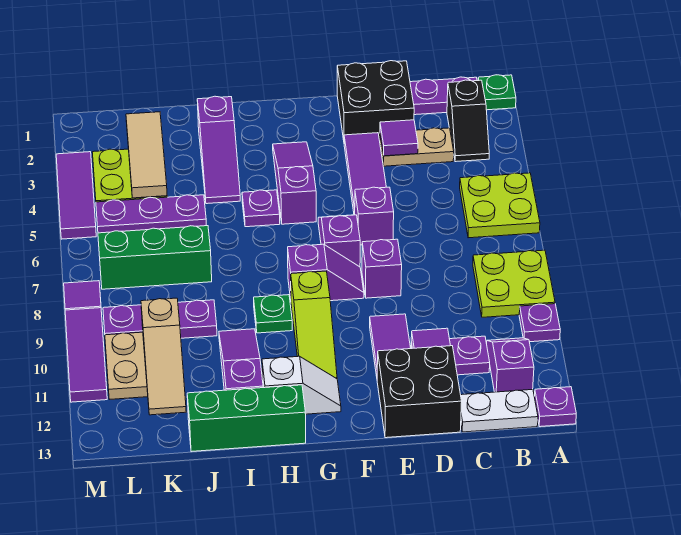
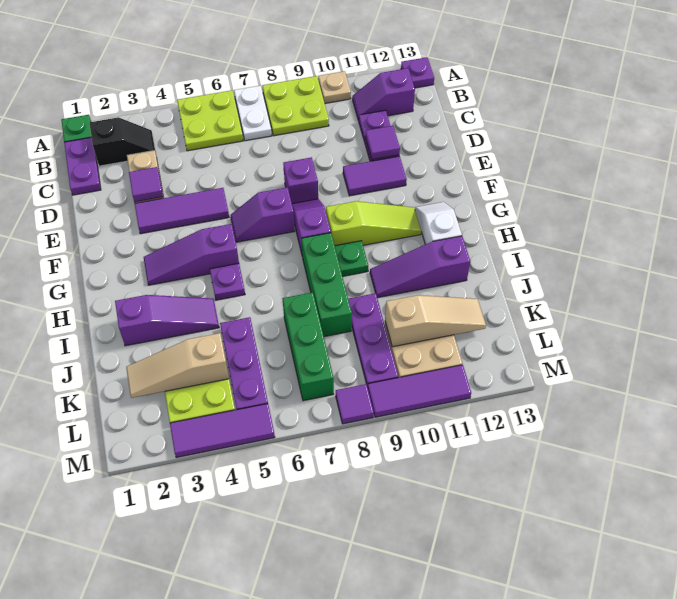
purple 1x1 plate [519,304,560,342] -> tan 1x1 plate [318,71,351,103]
white 1x2 plate [461,390,538,432] -> white 1x2 plate moved to [234,86,272,141]
black 2x2 brick [337,61,414,141] -> none
black 2x2 brick [377,346,462,438] -> none
purple 1x1 brick [355,187,394,245] -> none
green 1x3 brick [187,385,306,452] -> green 1x3 brick moved to [302,233,352,336]
tan 1x3 tile [126,112,167,198] -> tan 1x3 slope [126,333,229,398]

